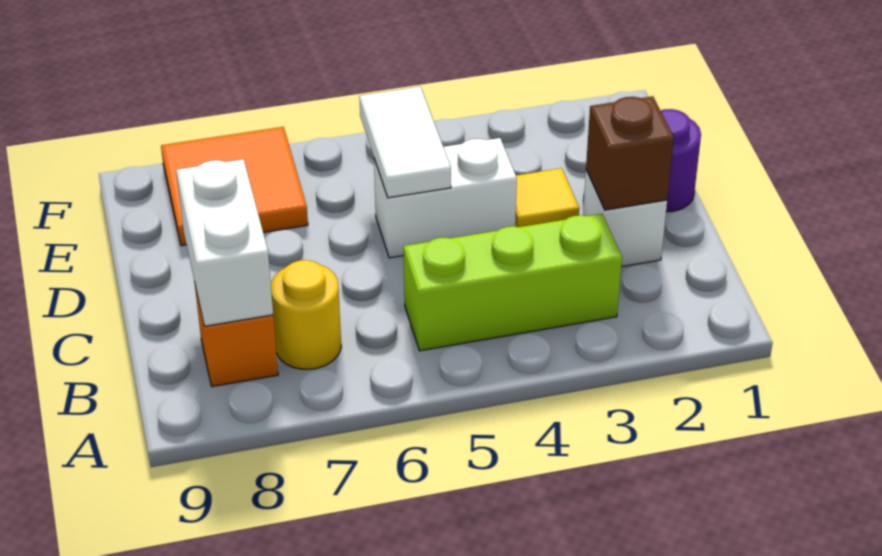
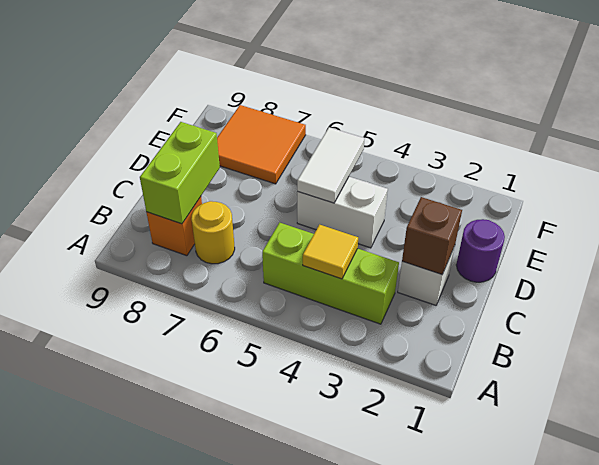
white 1x2 brick [176,159,273,326] -> lime 1x2 brick [140,122,220,224]
yellow 1x1 tile [515,168,579,227] -> yellow 1x1 tile moved to [303,225,358,279]

